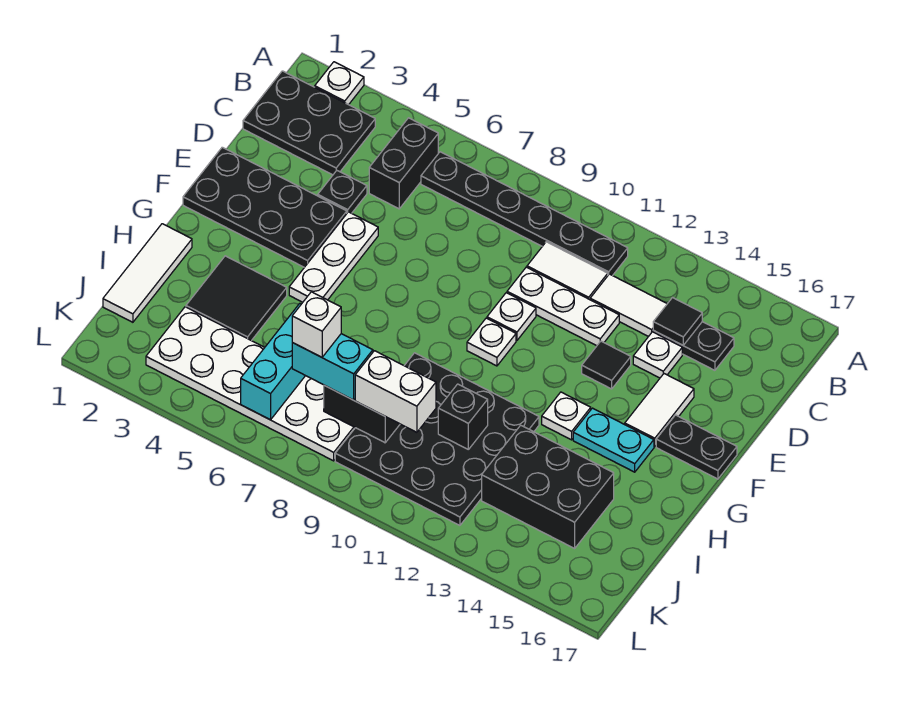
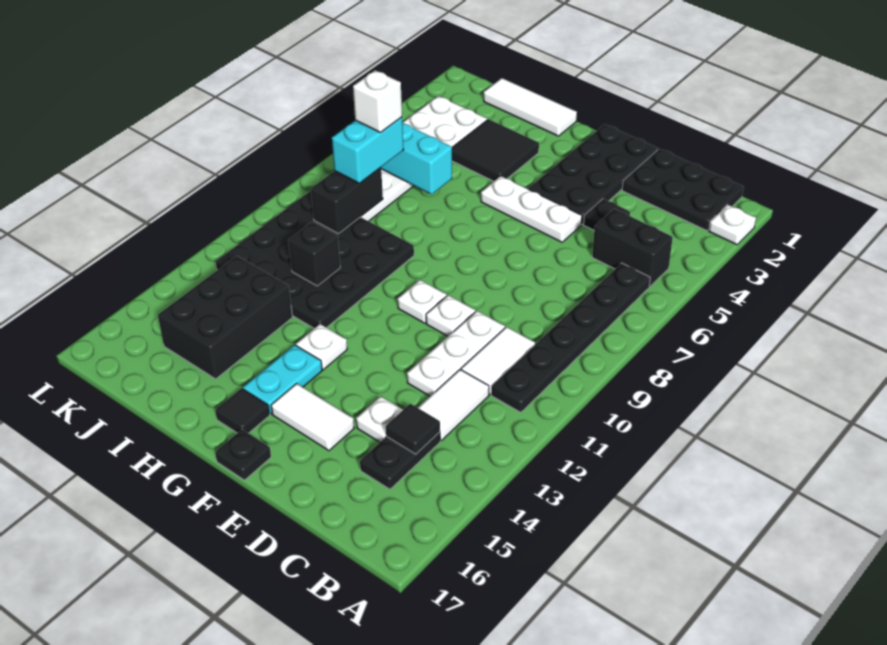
black 2x3 plate [243,71,375,175] -> black 2x3 plate turned to [622,149,744,231]
black 1x1 tile [582,341,631,389] -> black 1x1 tile moved to [215,388,270,433]
black 1x2 plate [656,415,737,479] -> black 1x1 plate [215,429,271,480]
white 1x2 brick [355,351,436,432] -> none

